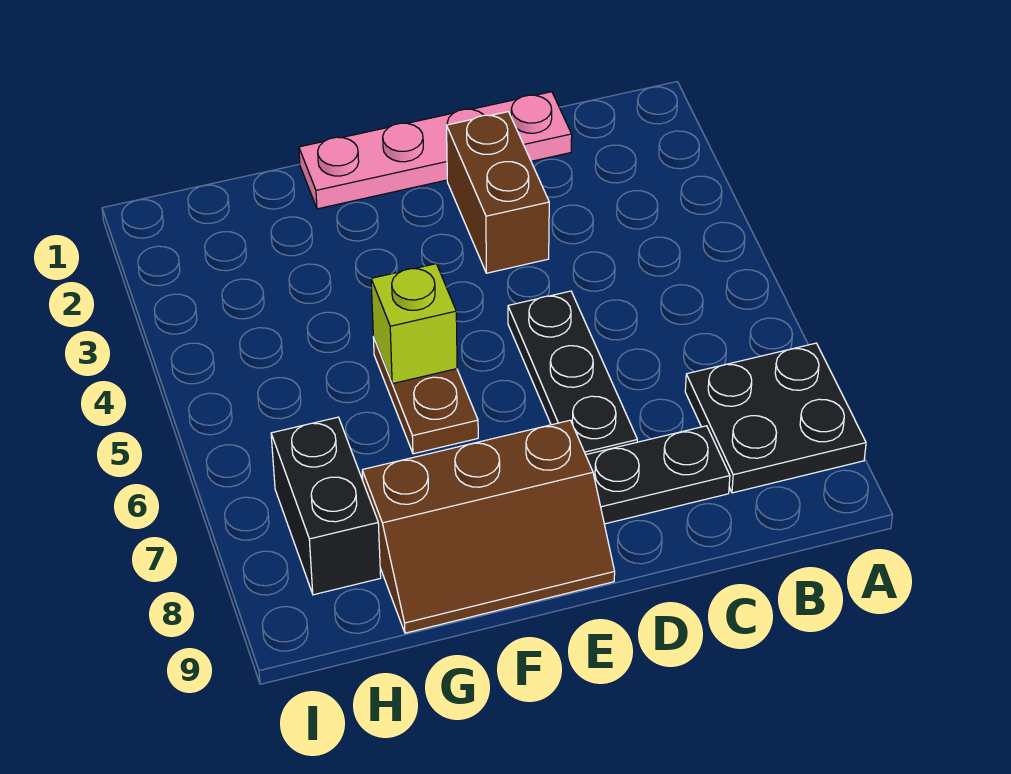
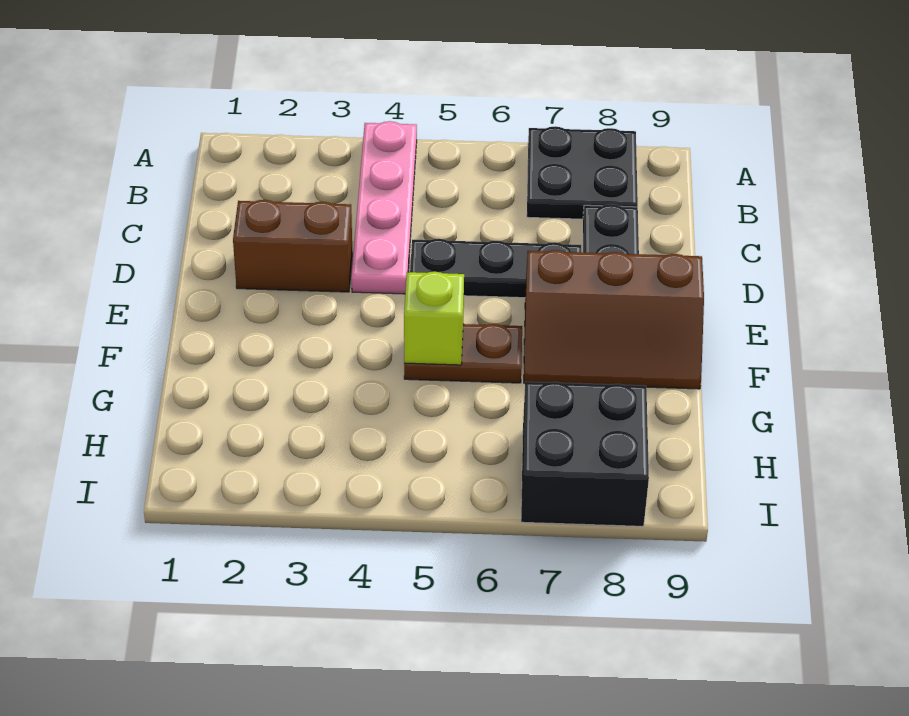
pink 1x4 plate [299,92,572,209] -> pink 1x4 plate moved to [352,121,417,294]
brown 2x3 slope [362,420,615,633] -> brown 2x3 slope turned to [524,250,704,389]
black 1x2 brick [271,417,381,595] -> black 2x2 brick [521,382,649,526]

